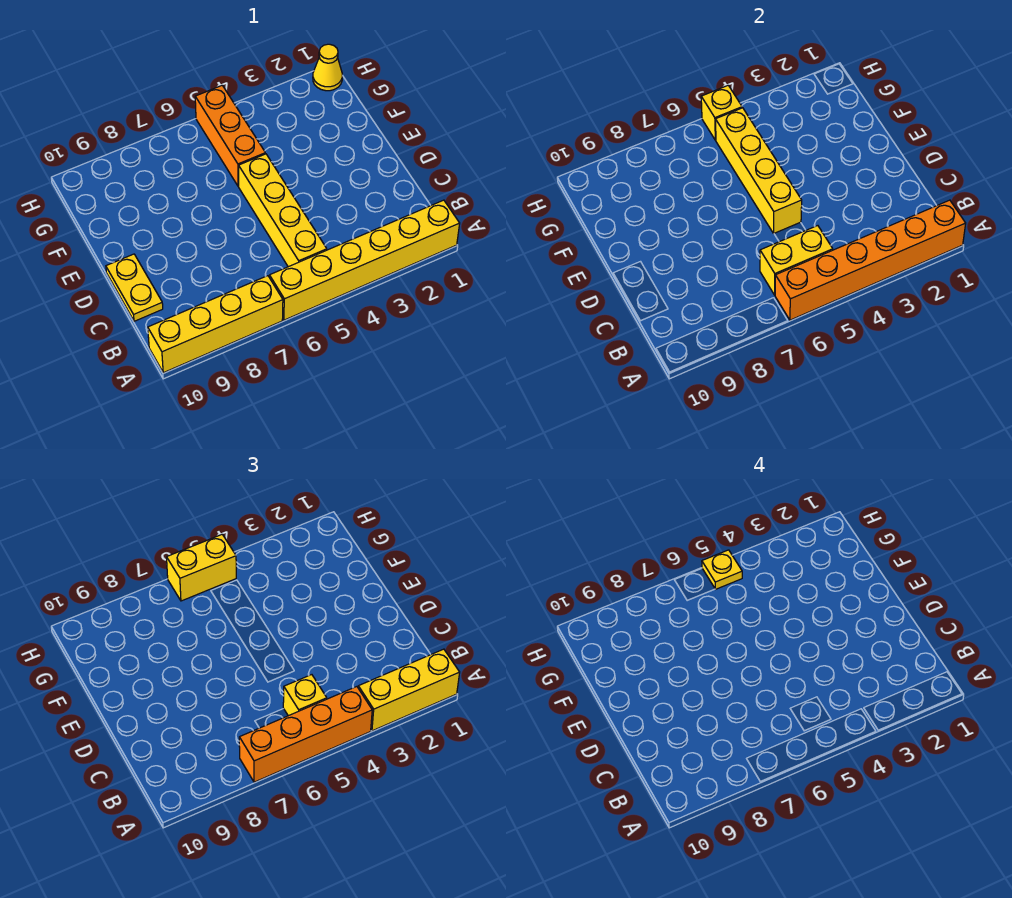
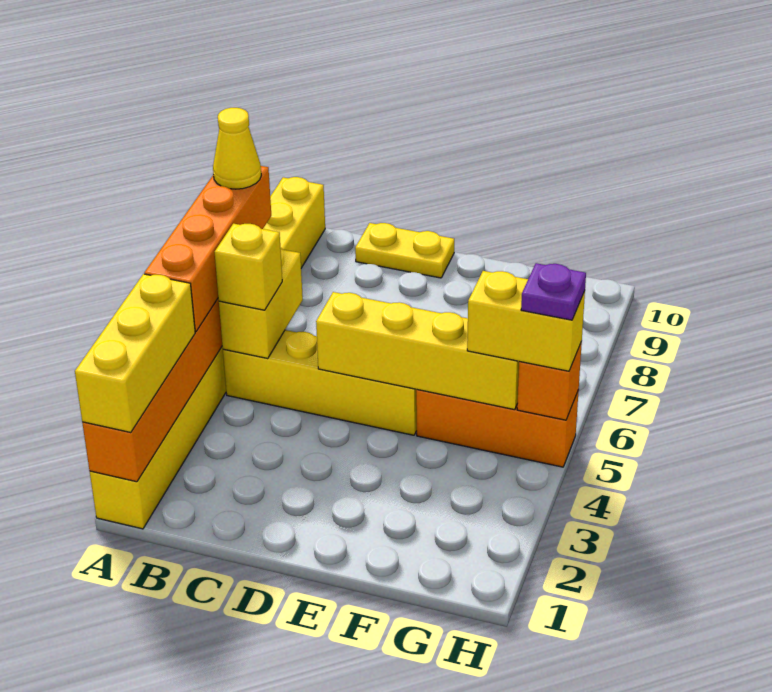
yellow 1x1 cone [313,44,342,91] -> yellow 1x1 cone moved to [213,108,261,189]
yellow 1x1 brick [701,86,742,140] -> orange 1x1 brick [517,342,582,420]
yellow 1x2 brick [167,535,236,601] -> yellow 1x2 brick turned to [467,271,585,371]
yellow 1x1 plate [702,550,742,589] -> purple 1x1 plate [521,263,586,320]

